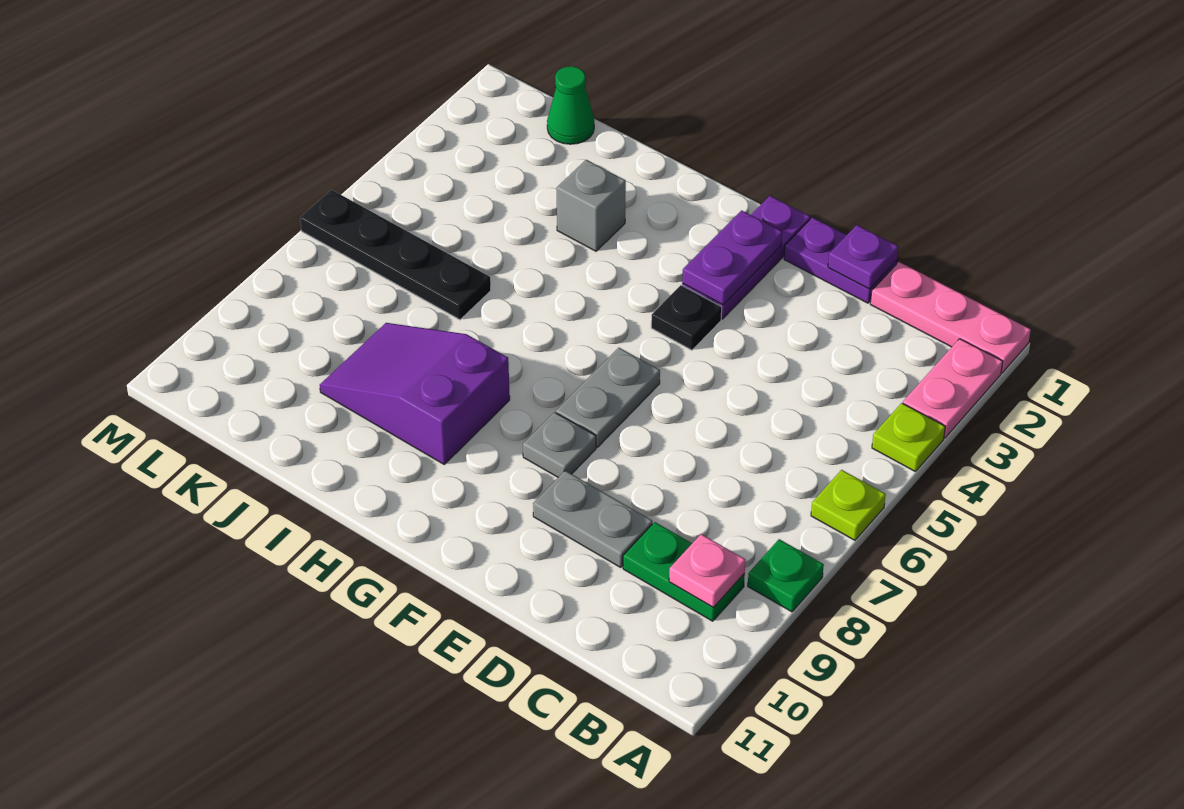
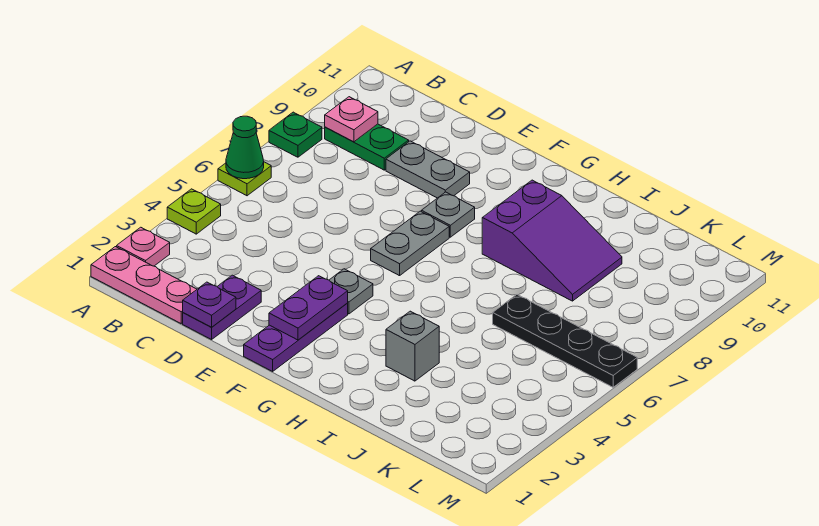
pink 1x2 plate [903,339,1003,438] -> pink 1x1 plate [117,227,170,266]
purple 1x2 plate [784,218,897,303] -> purple 1x2 plate turned to [183,275,261,340]
black 1x1 plate [651,285,722,350] -> grey 1x1 plate [329,269,373,314]
green 1x1 cone [547,66,594,144] -> green 1x1 cone moved to [226,116,264,179]

